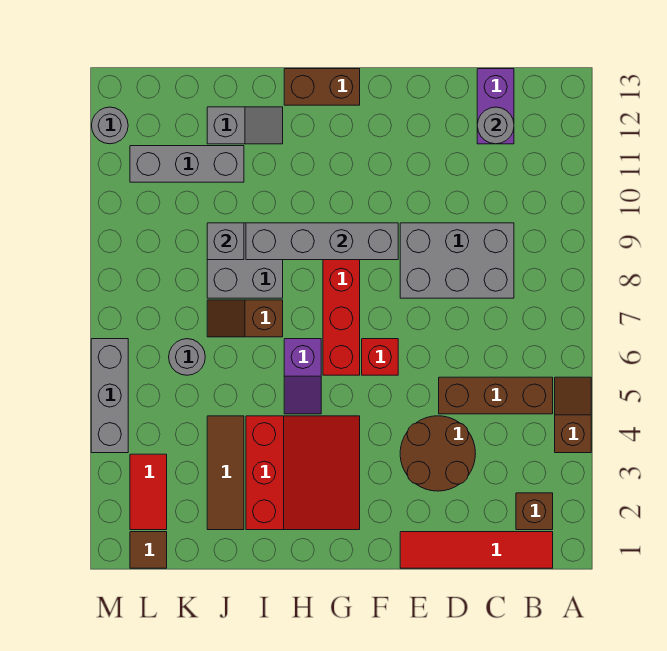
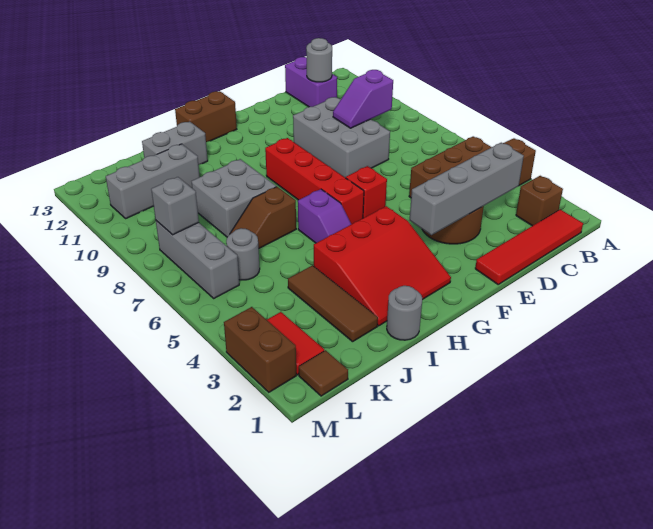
grey 2x3 brick [400,223,514,298] -> grey 2x3 brick turned to [293,97,390,178]
none -> purple 1x2 slope [333,70,393,128]
grey 1x4 brick [246,223,398,260] -> grey 1x4 brick moved to [410,143,524,235]
red 3x3 slope [246,416,360,530] -> red 3x3 slope turned to [314,206,451,326]
grey 1x2 slope [207,107,283,144] -> grey 1x2 brick [142,122,208,165]
grey 1x1 brick [207,223,244,260] -> grey 1x1 brick moved to [151,177,199,235]
none -> brown 1x2 brick [224,307,296,392]
grey 1x3 brick [91,339,128,453] -> grey 1x3 brick moved to [156,221,239,298]
grey 1x1 round brick [92,107,128,144] -> grey 1x1 round brick moved to [387,286,422,340]

